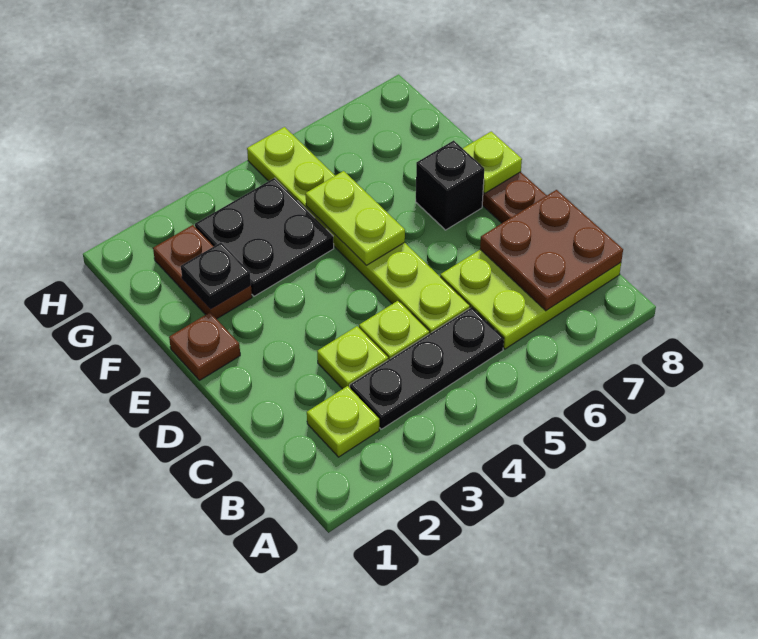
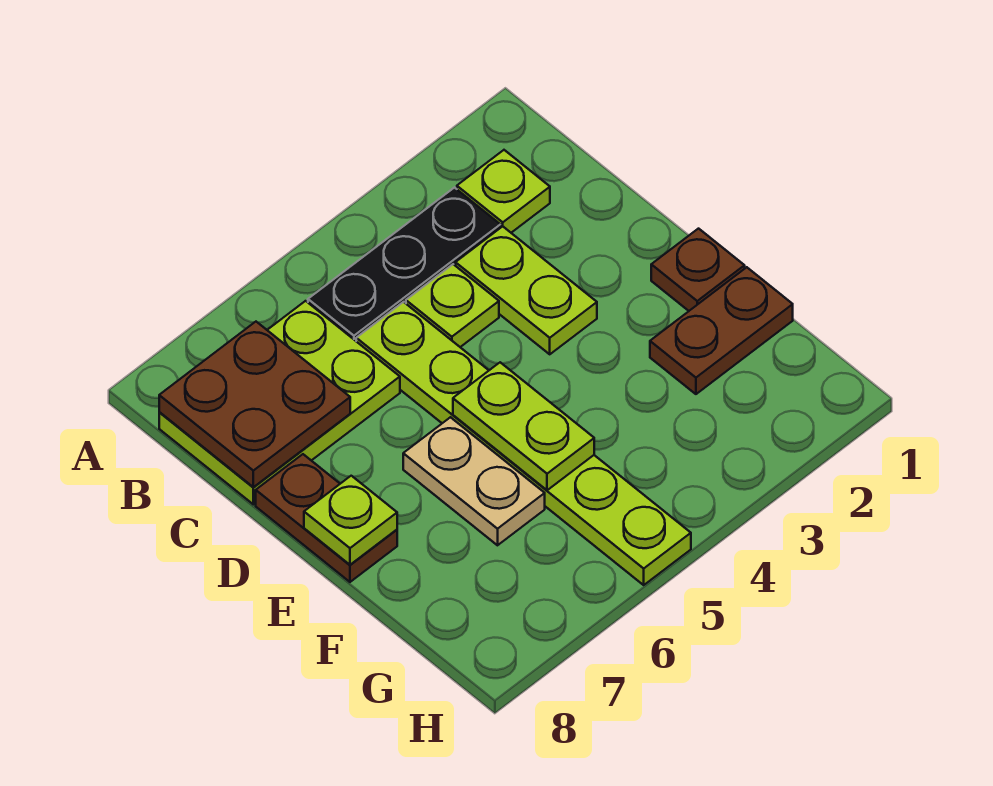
lime 1x1 plate [317,326,388,389] -> lime 1x2 plate [456,226,597,354]
none -> tan 1x2 plate [403,417,545,545]
black 1x1 brick [416,140,484,230] -> none
brown 1x2 plate [153,225,252,319] -> brown 1x2 plate turned to [650,267,793,394]
black 1x1 plate [181,243,251,309] -> none
black 2x2 plate [195,178,334,296] -> none

